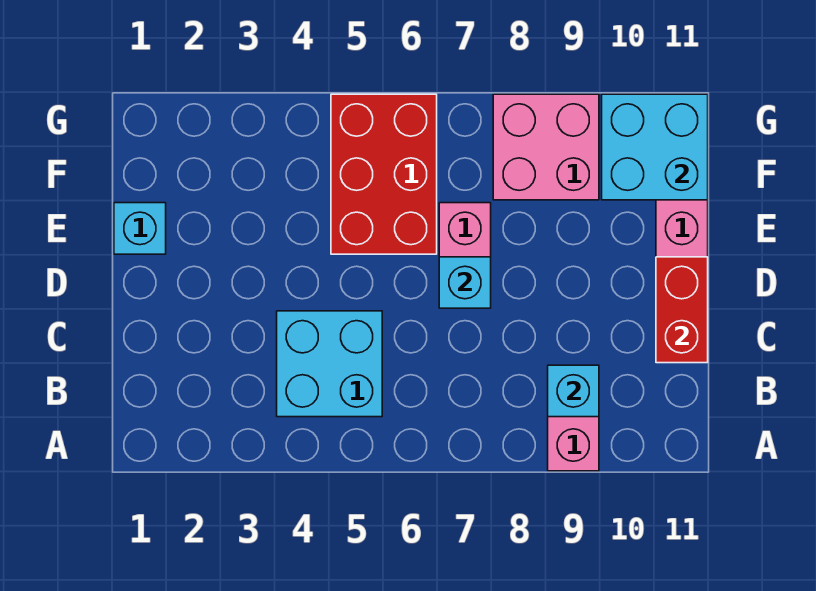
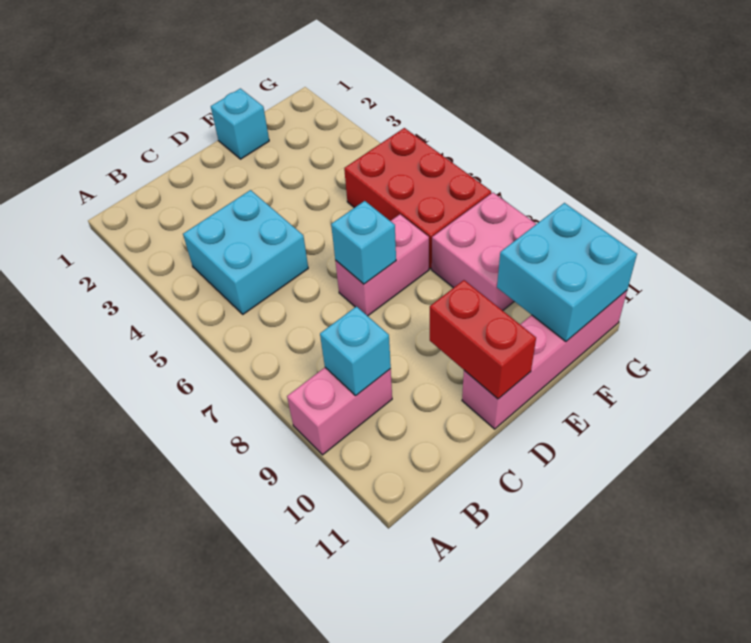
red 1x2 brick [656,257,708,363] -> red 1x2 brick turned to [430,280,536,399]
red 2x3 brick [331,94,437,254] -> red 2x3 brick turned to [344,128,491,269]

